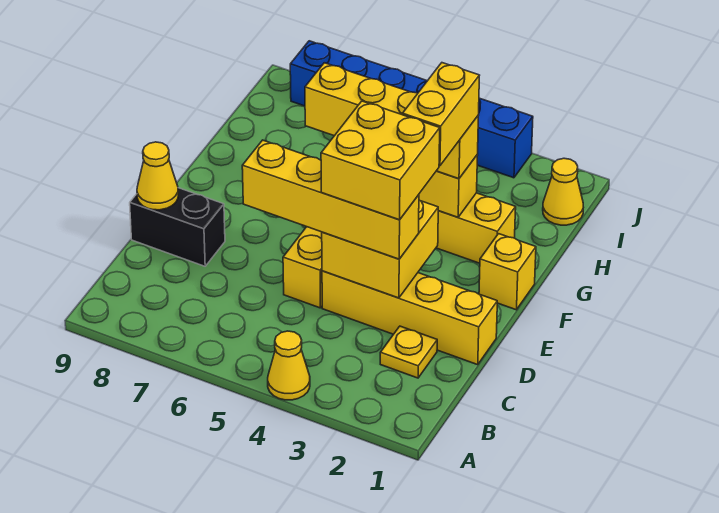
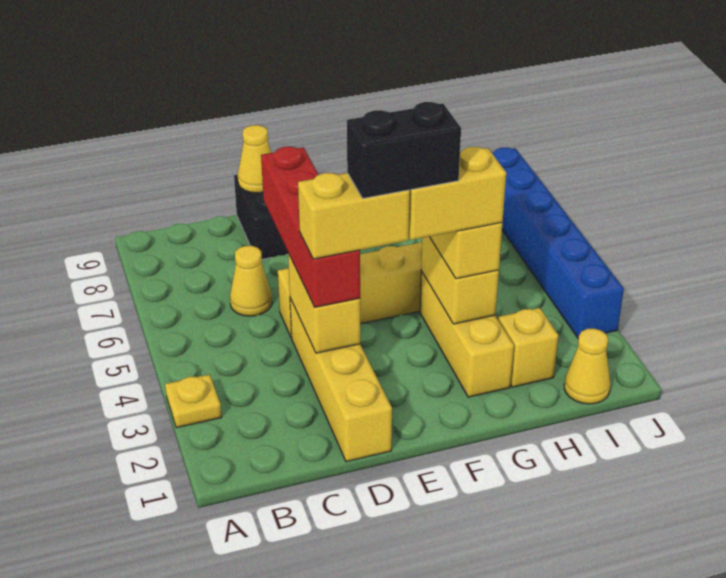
yellow 1x1 cone [268,331,310,400] -> yellow 1x1 cone moved to [230,246,272,316]
yellow 1x1 plate [380,326,437,378] -> yellow 1x1 plate moved to [165,374,222,428]
yellow 2x2 brick [322,200,438,298] -> yellow 1x2 brick [288,253,360,353]
yellow 1x4 brick [242,140,419,259] -> red 1x4 brick [261,147,360,307]
yellow 2x2 brick [321,101,440,220] -> yellow 1x2 brick [298,173,410,259]
none -> black 1x2 brick [347,102,461,198]
yellow 1x1 brick [479,234,536,310] -> yellow 1x1 brick moved to [498,308,559,387]

